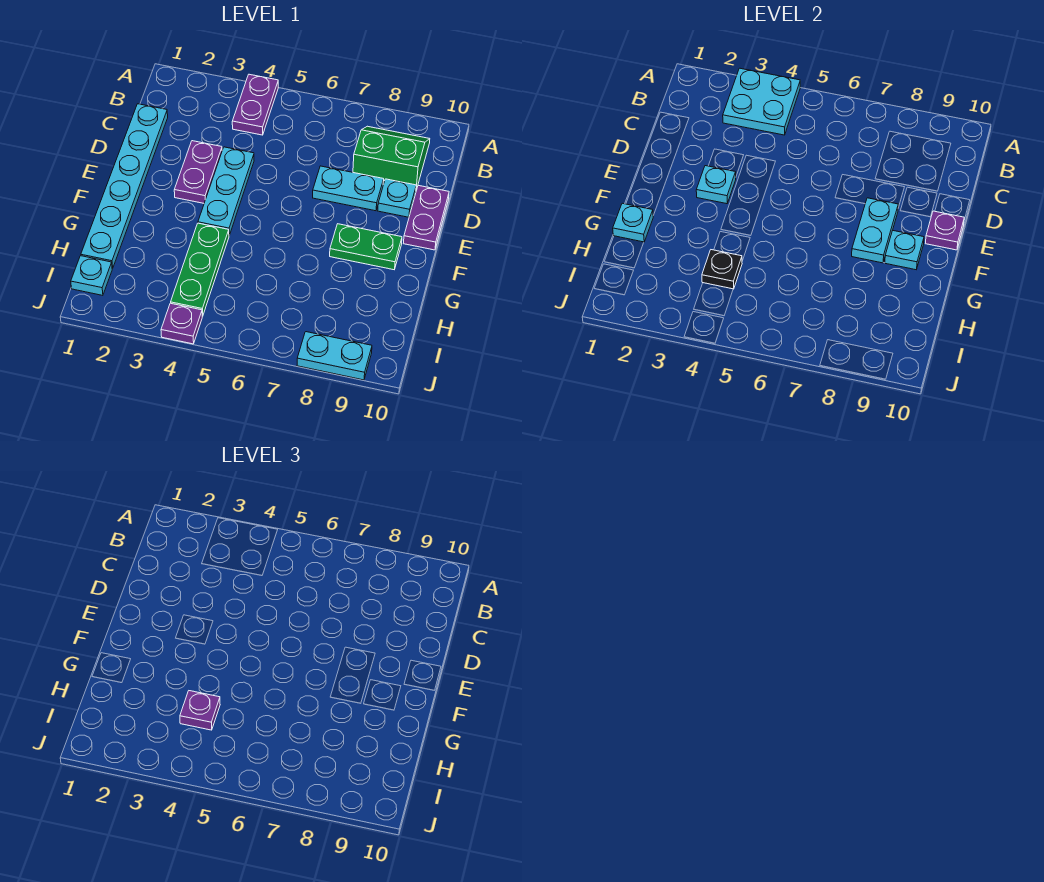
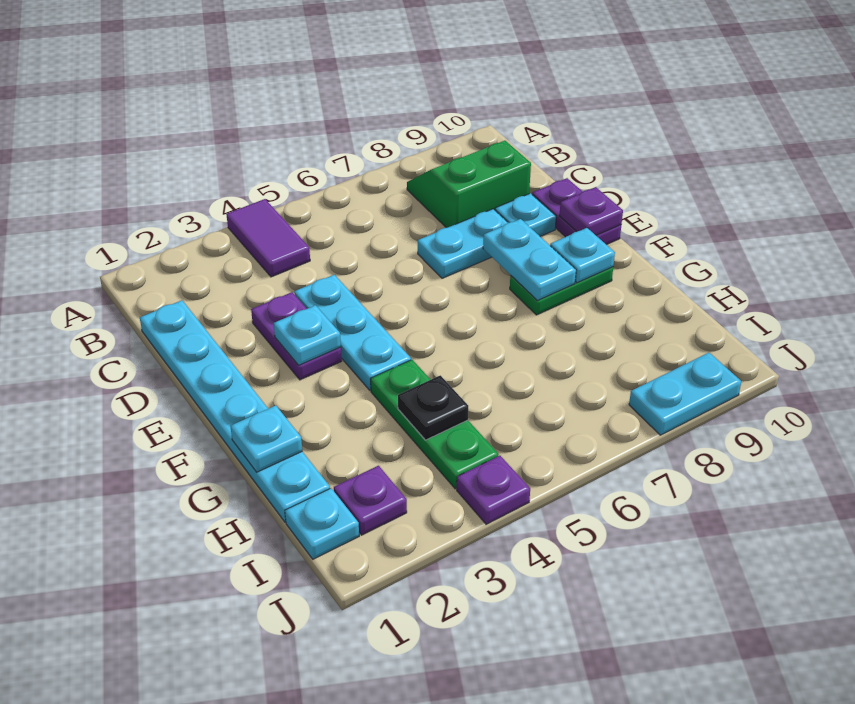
cyan 2x2 plate [723,68,800,135] -> none
purple 1x2 plate [232,74,278,135] -> purple 1x2 tile [226,199,310,277]
purple 1x1 plate [180,691,220,730] -> purple 1x1 plate moved to [334,466,407,535]

